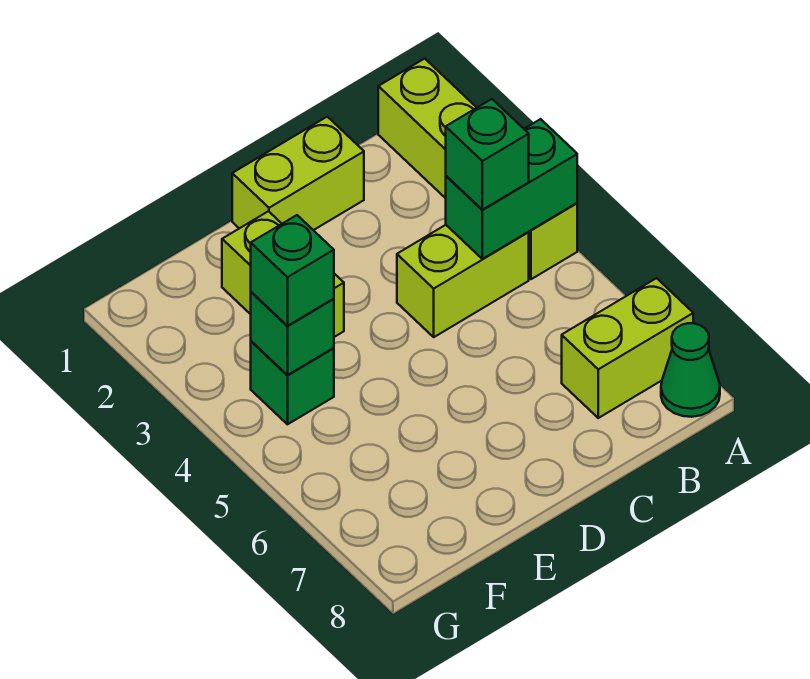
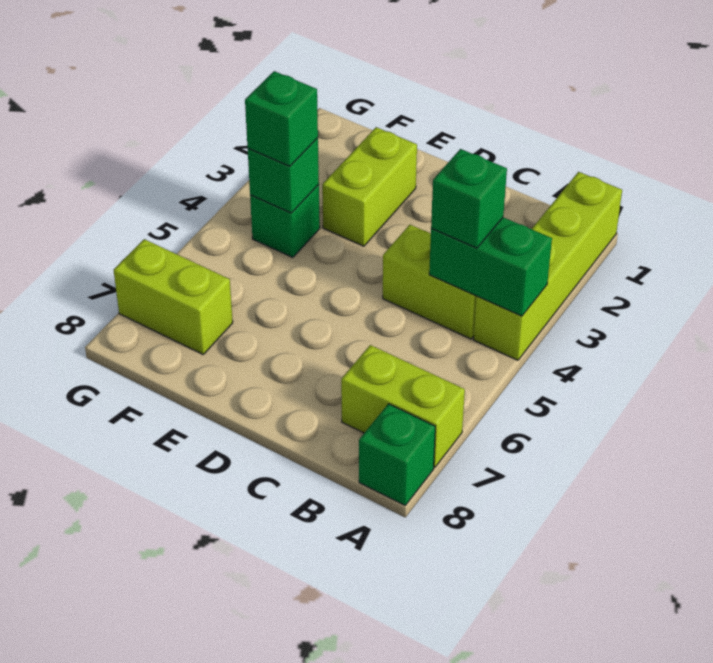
green 1x1 cone [661,323,720,417] -> green 1x1 brick [359,404,435,505]
lime 1x2 brick [232,117,364,230] -> lime 1x2 brick moved to [114,239,233,354]

